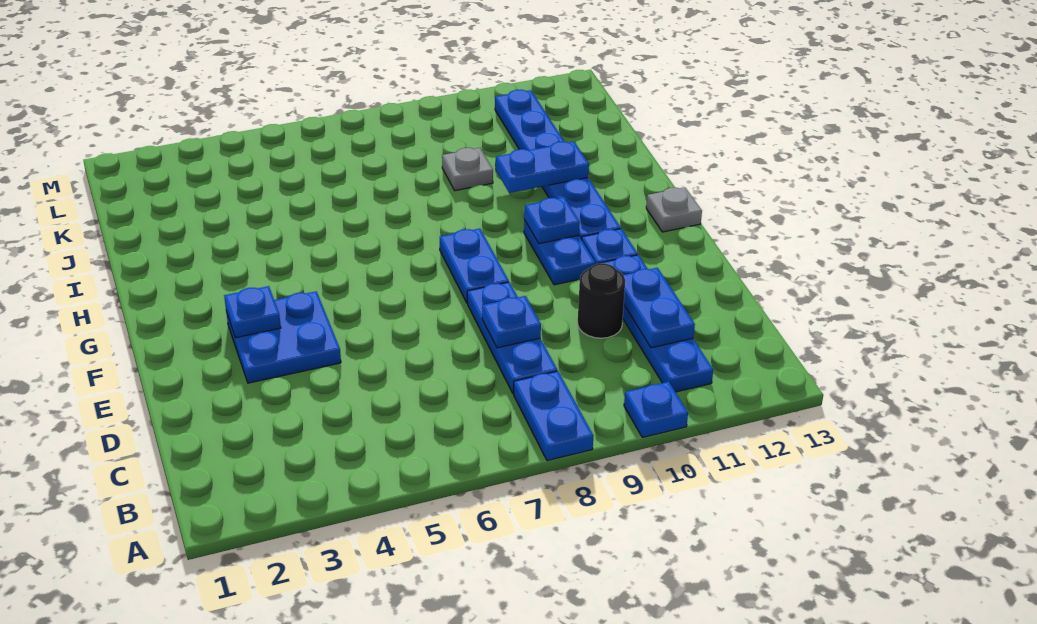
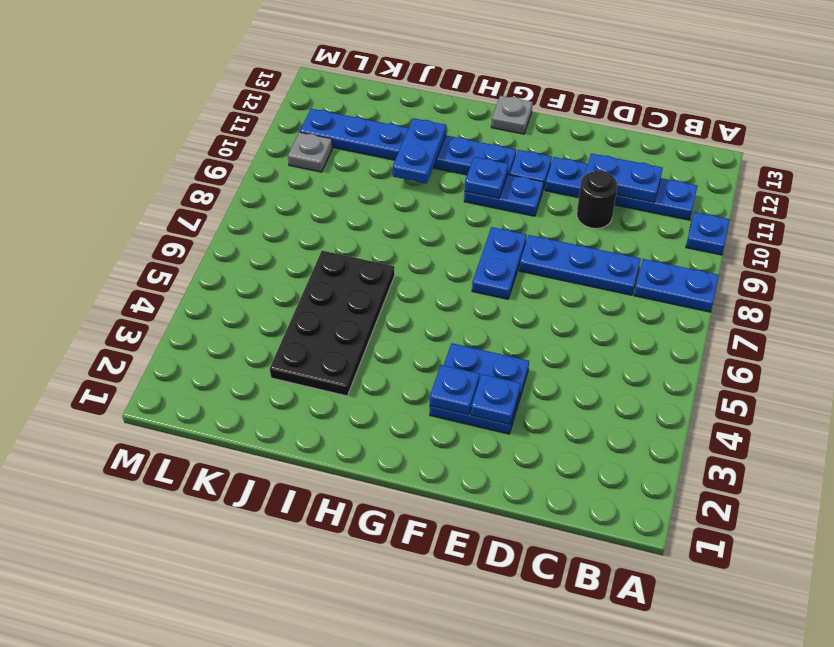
blue 1x1 plate [482,296,541,348] -> blue 1x1 plate moved to [471,374,521,424]
blue 1x2 plate [440,229,509,303] -> blue 1x2 plate turned to [472,227,527,299]
none -> black 2x4 plate [270,251,395,396]
grey 1x1 plate [442,148,493,191] -> grey 1x1 plate moved to [288,132,332,172]

